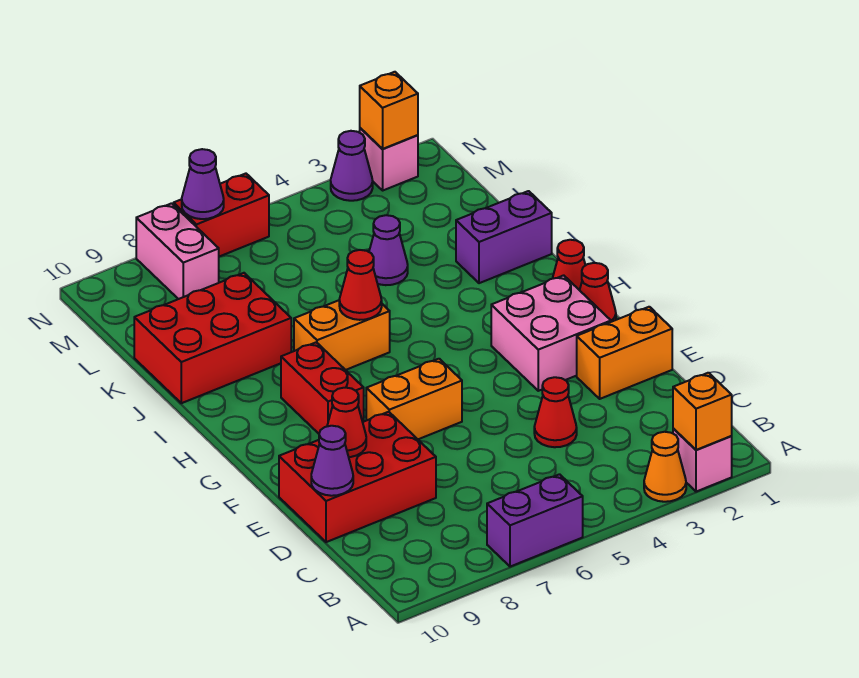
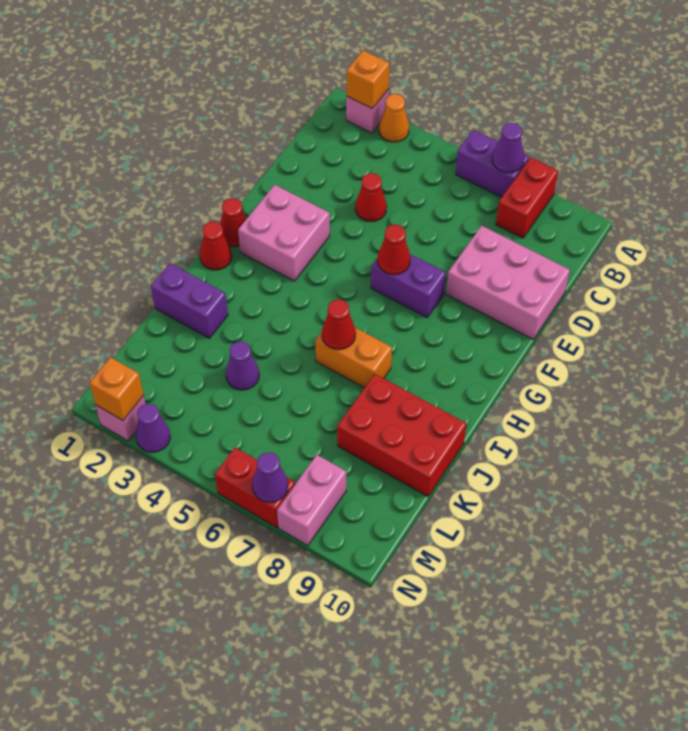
red 2x3 brick [279,412,436,542] -> pink 2x3 brick [446,226,570,339]
purple 1x1 cone [311,426,353,496] -> purple 1x1 cone moved to [492,123,524,173]
orange 1x2 brick [577,307,672,399] -> none
red 1x1 cone [327,388,366,457] -> red 1x1 cone moved to [378,225,410,275]
orange 1x2 brick [366,359,462,439] -> purple 1x2 brick [371,254,446,317]
red 1x2 brick [281,342,364,434] -> red 1x2 brick moved to [496,158,558,238]

